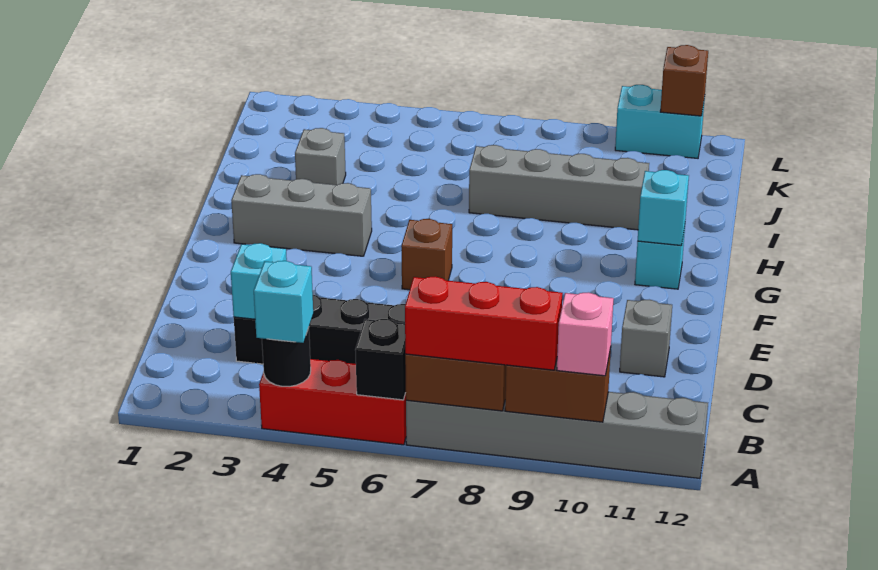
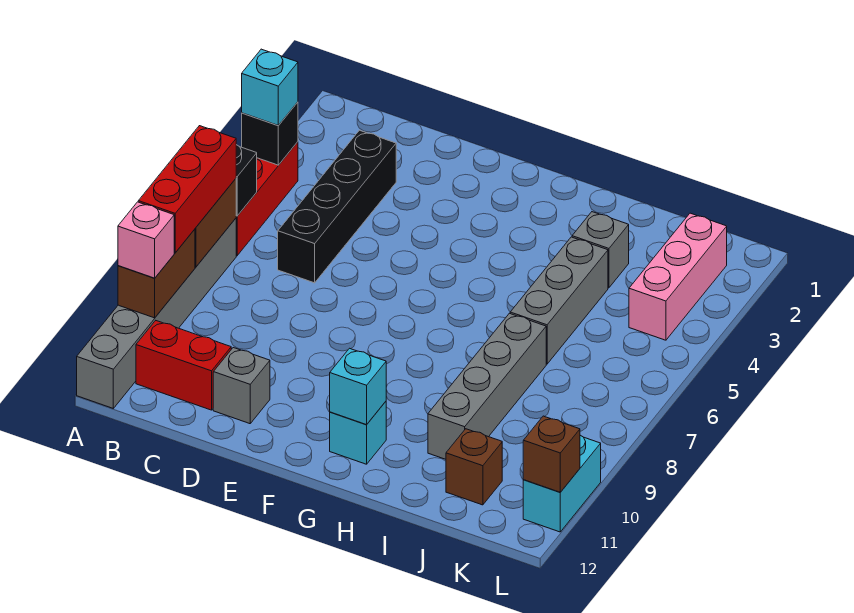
black 1x1 round brick [262,328,311,387] -> black 1x1 brick [242,102,298,165]
none -> red 1x2 brick [136,321,231,410]
cyan 1x1 brick [231,243,287,319] -> none
brown 1x1 brick [401,219,452,290] -> brown 1x1 brick moved to [446,429,502,505]
grey 1x3 brick [231,174,372,256] -> grey 1x3 brick moved to [510,237,608,364]
none -> pink 1x3 brick [629,213,727,340]

